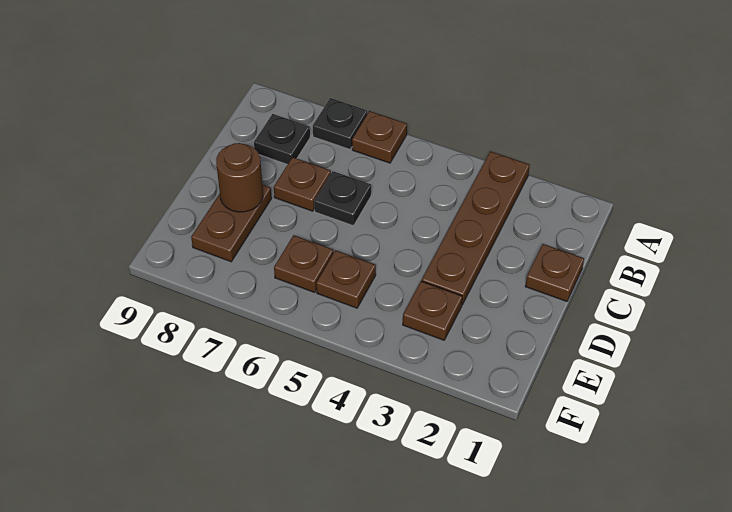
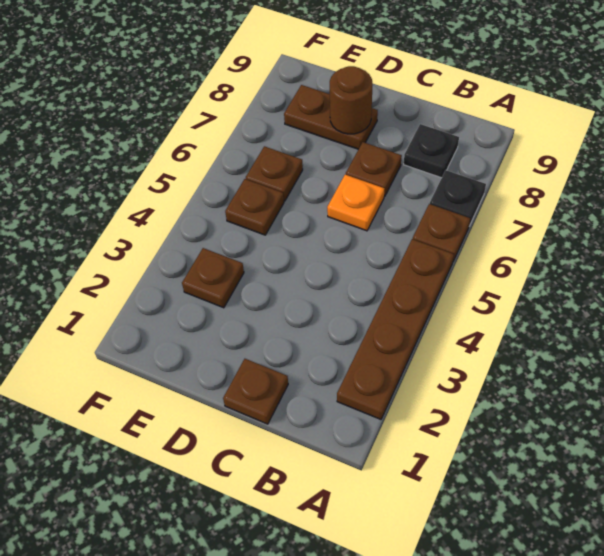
brown 1x4 plate [422,151,530,305] -> brown 1x4 plate turned to [337,239,454,419]
black 1x1 plate [314,171,371,226] -> orange 1x1 plate [327,175,384,231]

